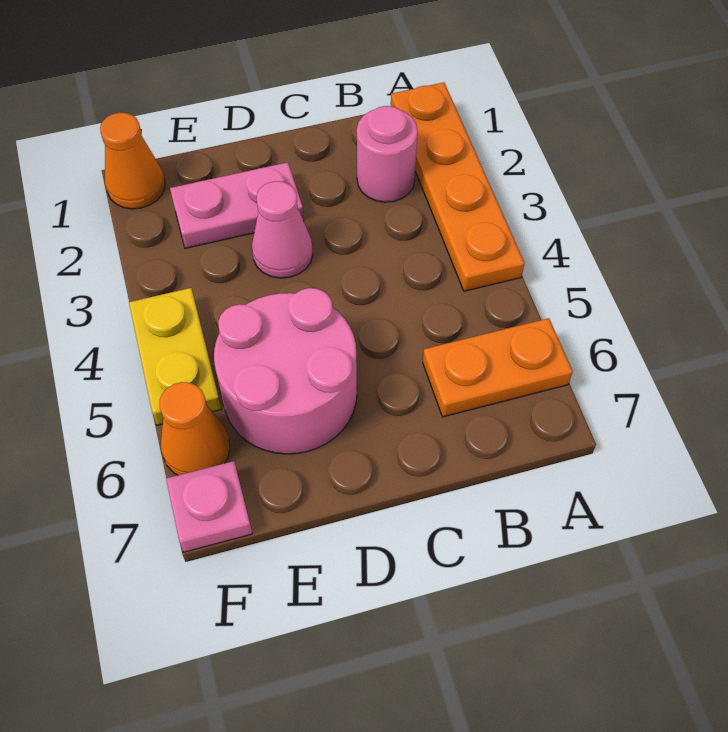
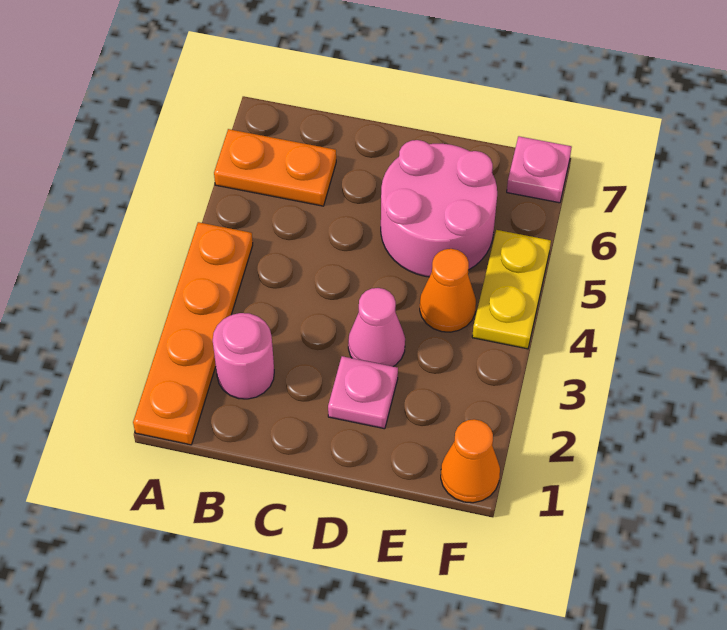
pink 1x2 plate [170,162,304,248] -> pink 1x1 plate [328,356,398,429]
orange 1x1 cone [160,382,230,475] -> orange 1x1 cone moved to [420,249,476,332]

